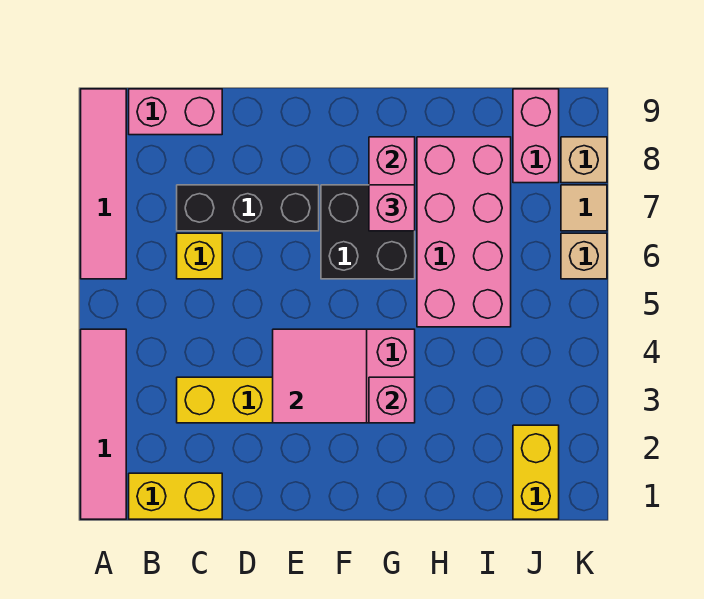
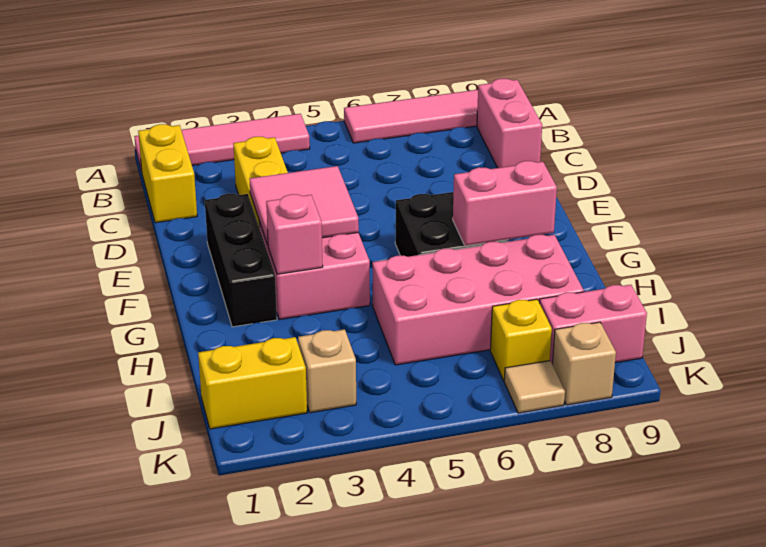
yellow 1x1 brick [177,233,222,279] -> yellow 1x1 brick moved to [490,299,552,380]
black 1x3 brick [177,185,319,231] -> black 1x3 brick moved to [205,194,277,327]
pink 1x1 brick [369,185,415,231] -> none
tan 1x1 brick [561,233,607,279] -> tan 1x1 brick moved to [298,329,356,413]

